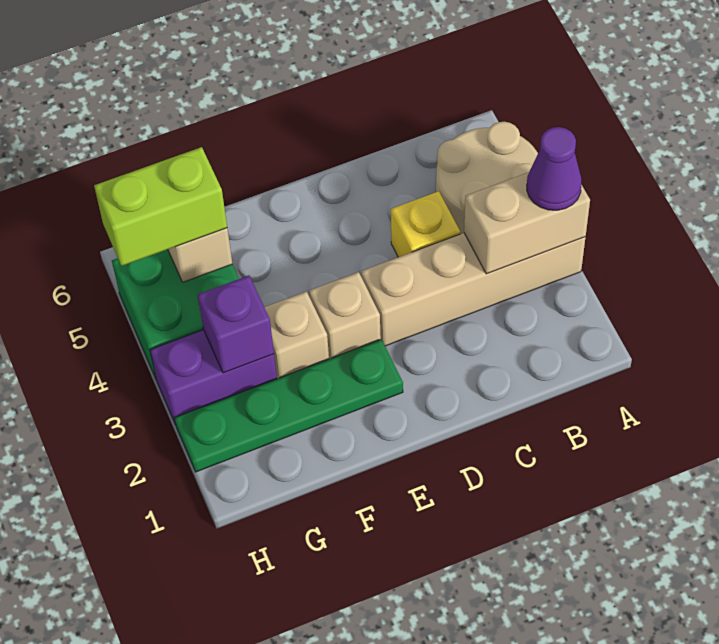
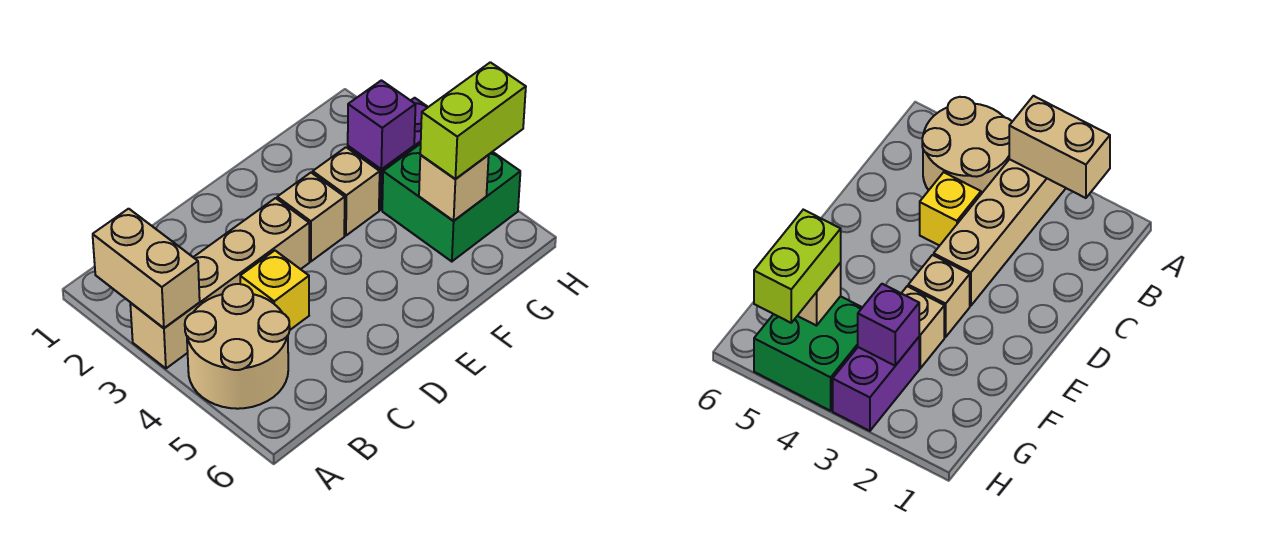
tan 1x2 brick [464,172,590,274] -> tan 1x2 brick turned to [93,209,200,328]
purple 1x1 cone [527,127,582,210] -> none
green 1x4 plate [175,339,403,472] -> none

